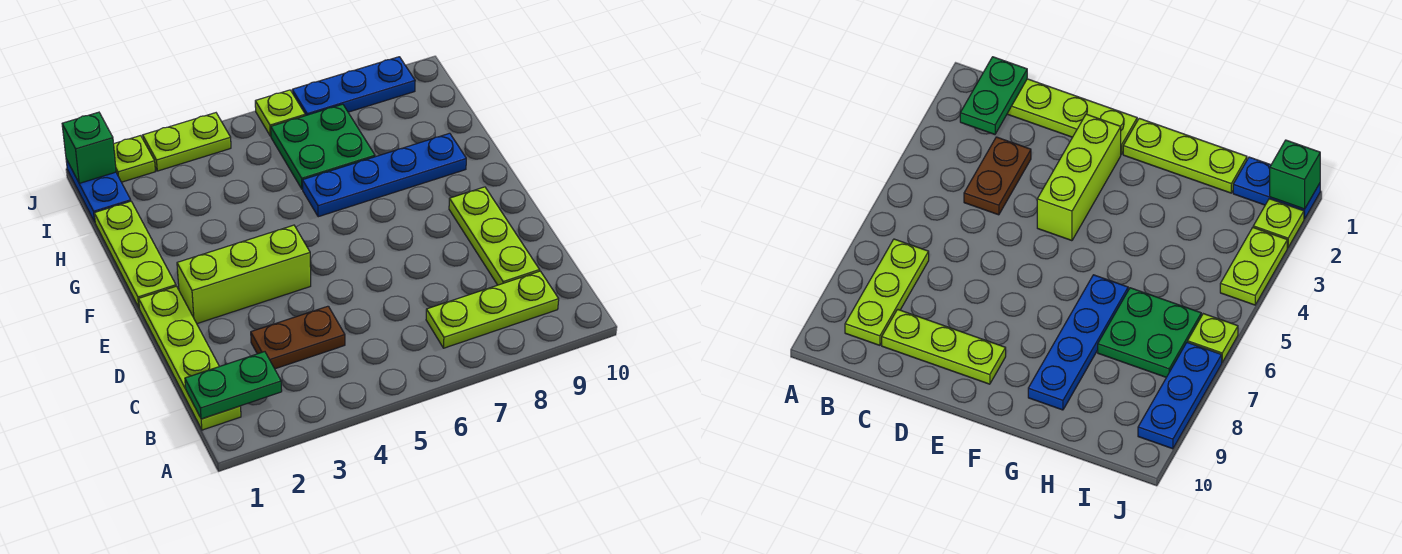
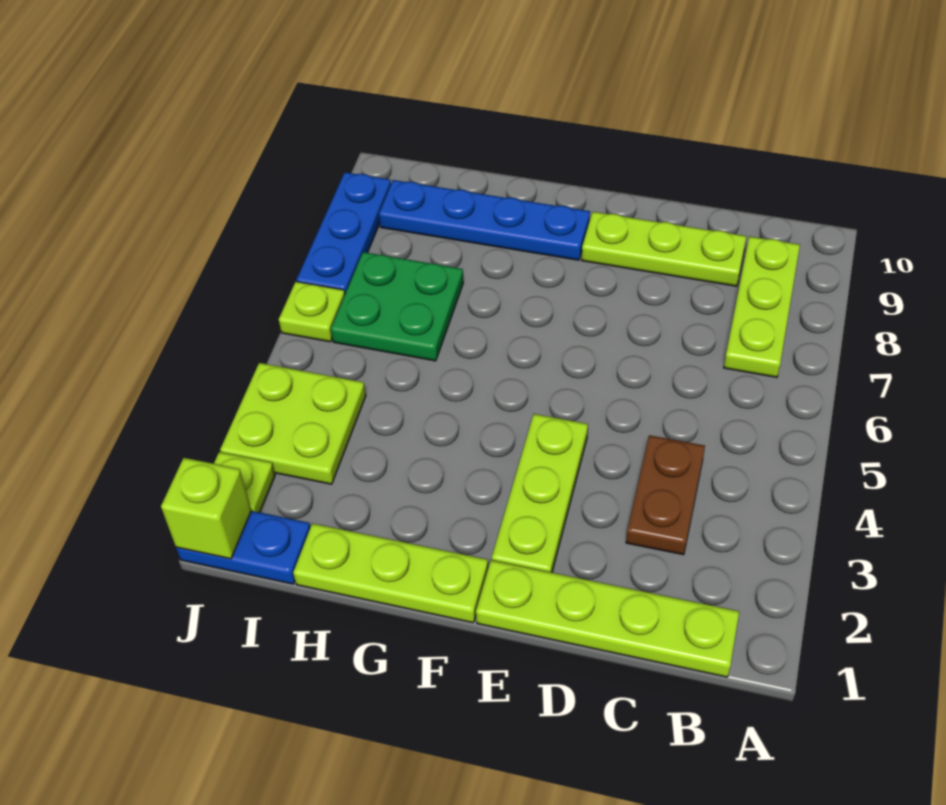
green 1x2 plate [185,352,282,419] -> none
lime 1x3 brick [177,225,311,323] -> lime 1x3 plate [492,414,588,573]
blue 1x4 plate [302,133,466,217] -> blue 1x4 plate turned to [379,180,590,260]
green 1x1 brick [62,112,116,183] -> lime 1x1 brick [161,458,251,559]
lime 1x2 plate [143,113,231,171] -> lime 2x2 plate [220,363,366,484]

